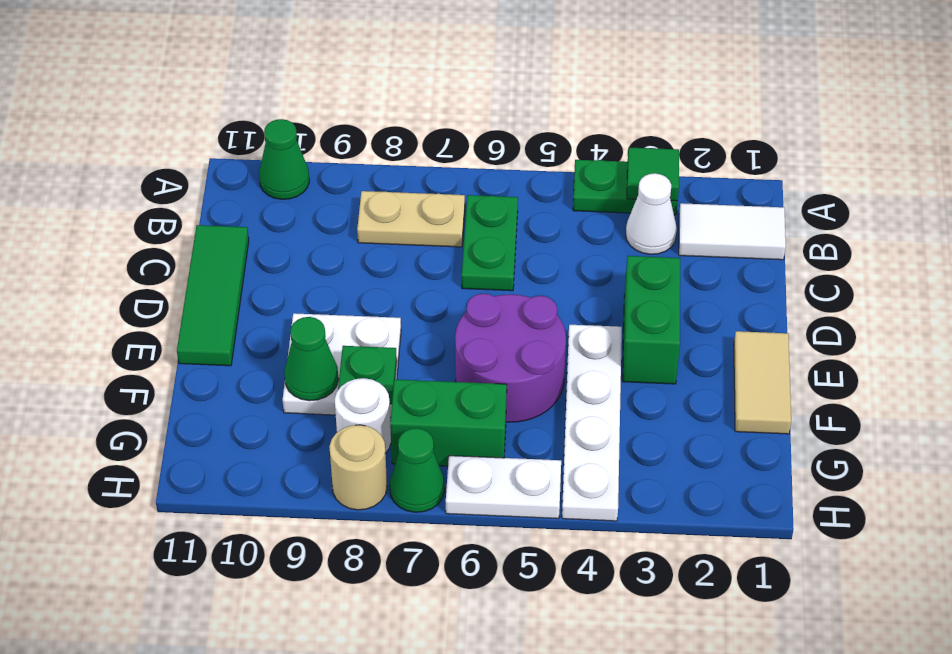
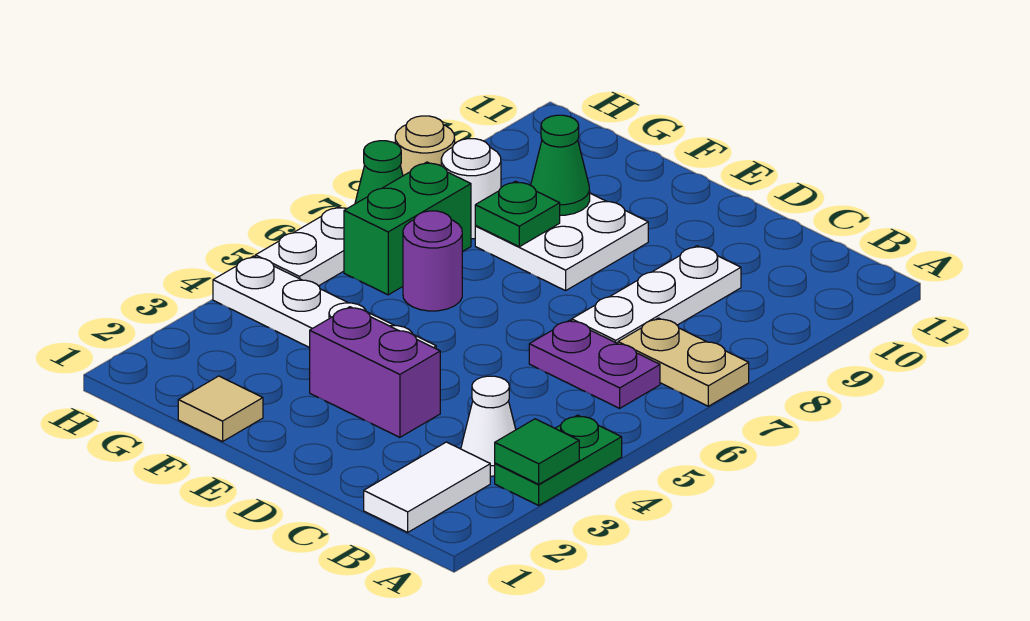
green 1x1 cone [259,119,309,199] -> none
green 1x2 plate [462,195,518,291] -> purple 1x2 plate [529,320,660,408]
tan 1x2 plate [357,191,465,247] -> tan 1x2 plate turned to [618,318,749,406]
none -> white 1x3 plate [572,246,741,344]
green 1x3 tile [177,225,249,366] -> none
green 1x2 brick [623,256,680,384] -> purple 1x2 brick [310,307,440,437]
tan 1x2 tile [734,331,791,434] -> tan 1x1 tile [178,376,263,442]
purple 2x2 round brick [455,294,566,422] -> purple 1x1 round brick [403,211,462,311]

